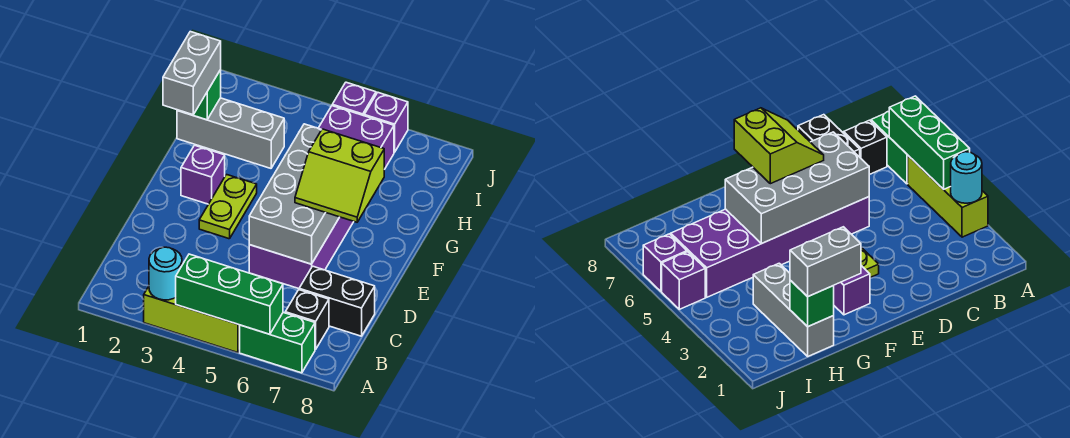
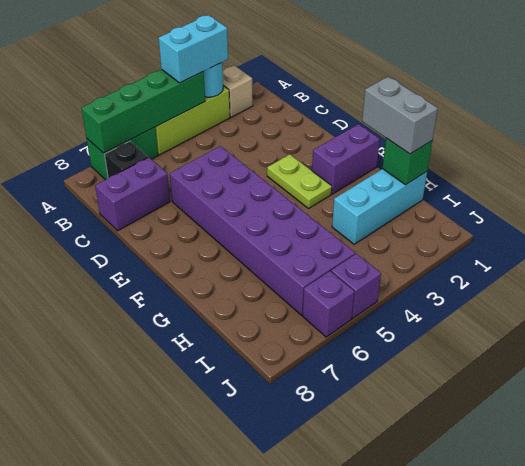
none -> tan 1x1 brick [223,65,253,117]
none -> cyan 1x2 brick [159,15,228,83]
green 1x3 brick [176,254,283,334] -> green 1x4 brick [81,70,205,153]
black 1x2 brick [299,266,375,336] -> purple 1x2 brick [95,157,170,231]
grey 2x4 brick [249,124,339,264] -> none
lime 2x2 slope [295,129,384,222] -> none
purple 1x1 brick [181,145,225,204] -> purple 1x2 brick [312,124,380,194]
grey 1x3 brick [177,98,284,168] -> cyan 1x3 brick [332,169,427,244]

